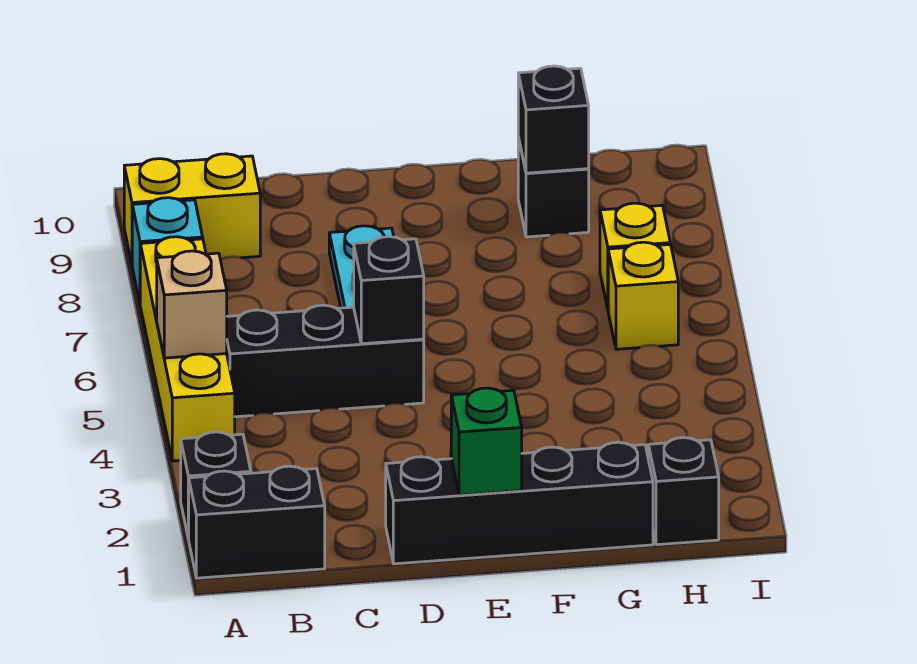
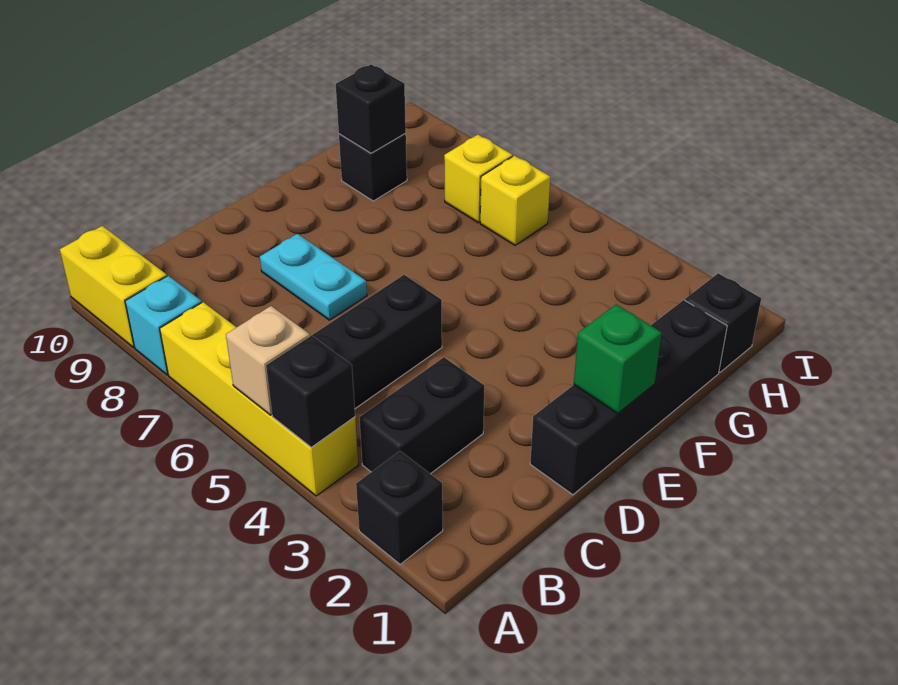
black 1x2 brick [189,466,325,578] -> black 1x2 brick moved to [359,357,484,474]
yellow 1x2 brick [124,154,260,263] -> yellow 1x2 brick turned to [60,226,167,348]
black 1x1 brick [354,237,424,344] -> black 1x1 brick moved to [266,335,355,447]

